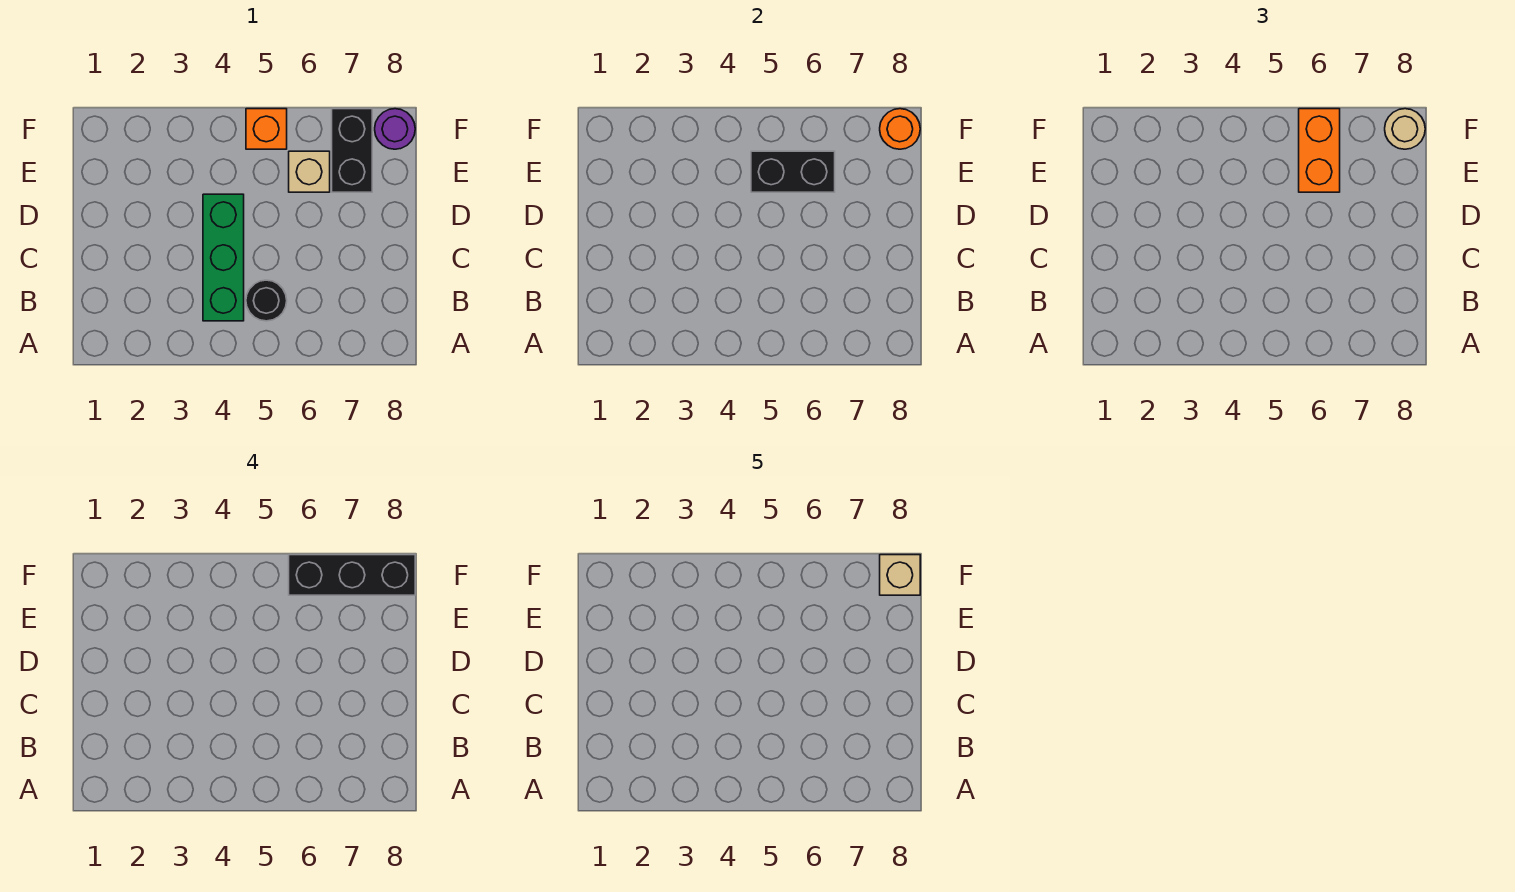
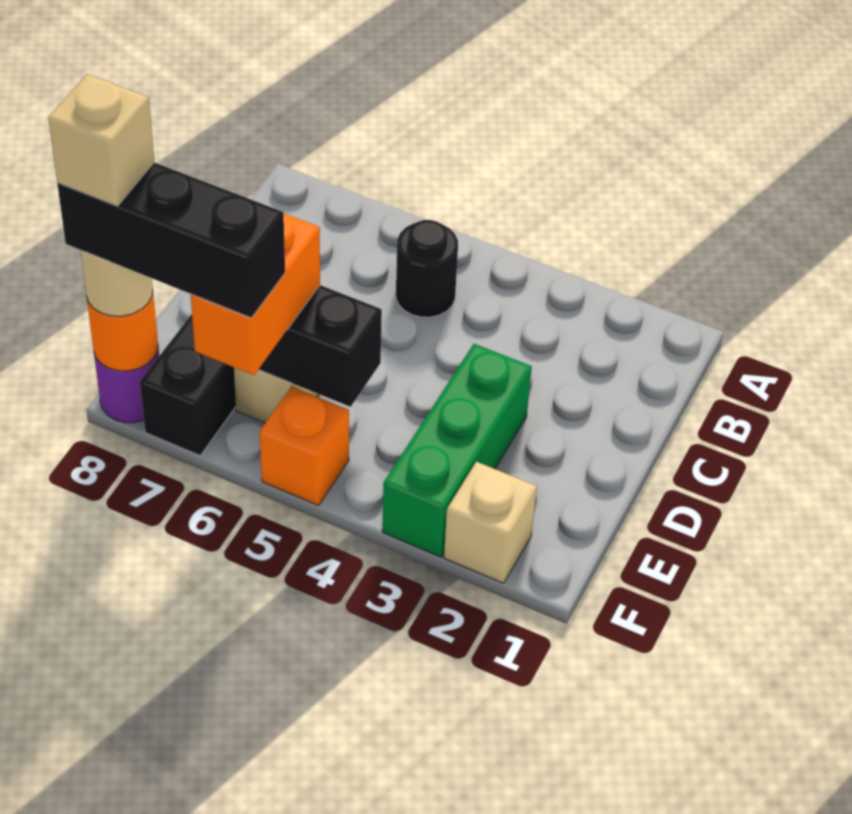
green 1x3 brick [203,194,244,321] -> green 1x3 brick moved to [382,344,532,557]
none -> tan 1x1 brick [444,462,537,583]

